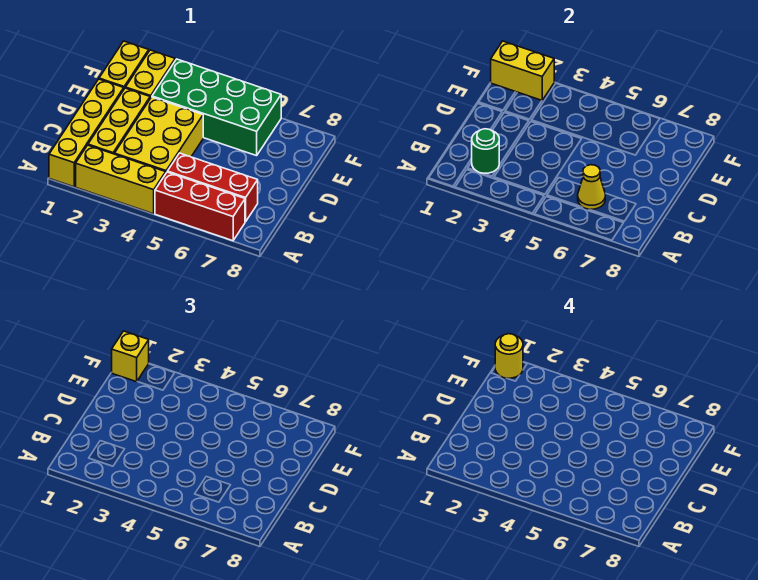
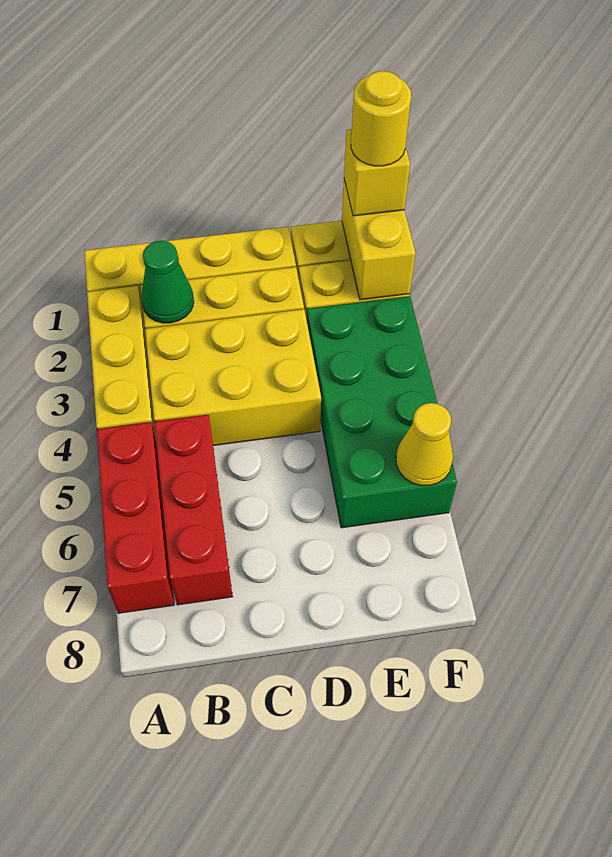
green 1x1 round brick [471,129,499,173] -> green 1x1 cone [141,241,194,323]
yellow 1x1 cone [578,165,605,209] -> yellow 1x1 cone moved to [396,403,453,485]

